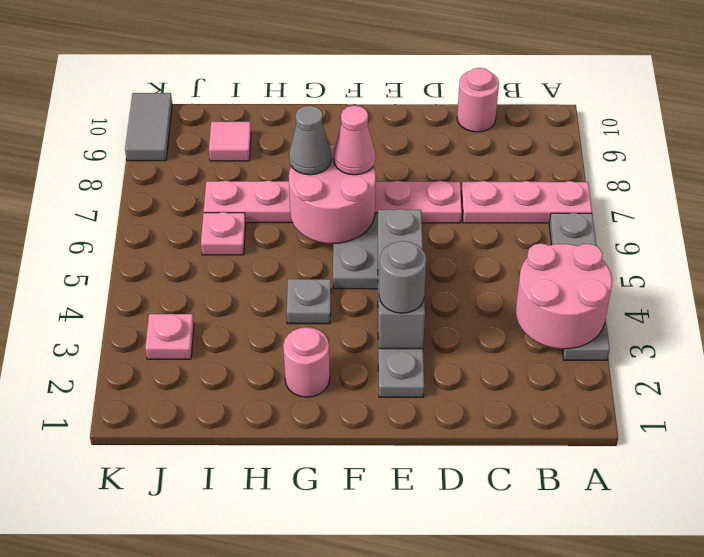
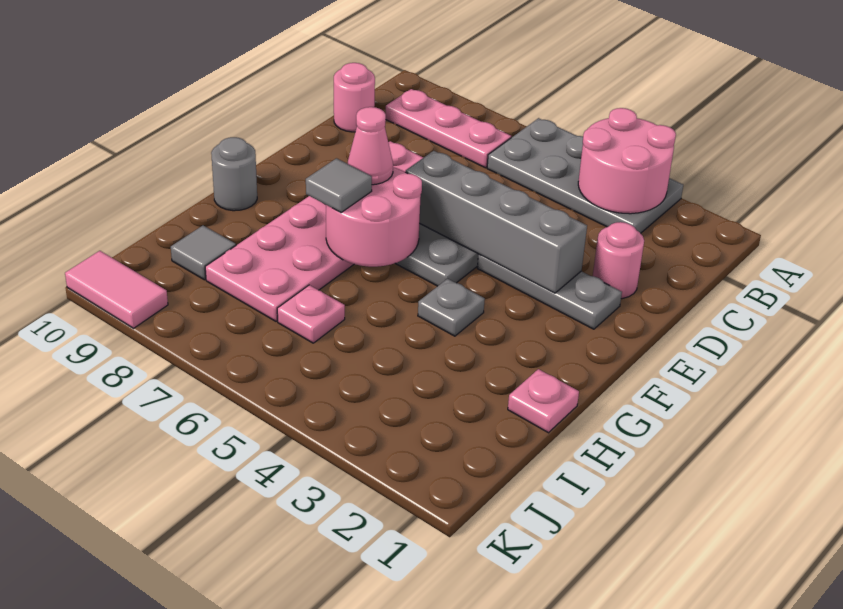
grey 1x4 plate [549,213,610,360] -> grey 2x4 plate [487,118,683,233]
pink 1x3 plate [461,181,592,223] -> pink 1x3 plate turned to [386,89,511,168]
pink 1x6 plate [204,181,462,223] -> pink 2x6 plate [205,141,423,321]
grey 1x3 brick [378,209,425,349] -> grey 1x4 brick [406,151,587,293]
grey 1x1 round brick [379,241,426,313] -> grey 1x1 round brick moved to [211,137,257,211]
pink 1x1 round brick [283,327,330,397] -> pink 1x1 round brick moved to [593,222,644,299]
grey 1x1 cone [289,105,331,175] -> grey 1x1 tile [306,158,372,212]
pink 1x1 tile [209,122,251,161] -> grey 1x1 tile [171,226,236,280]
pink 1x1 plate [145,314,194,359] -> pink 1x1 plate moved to [508,369,579,433]
grey 1x2 tile [125,93,172,161] -> pink 1x2 tile [65,251,168,328]

